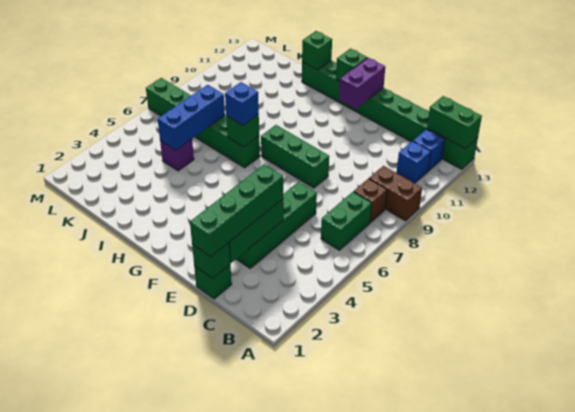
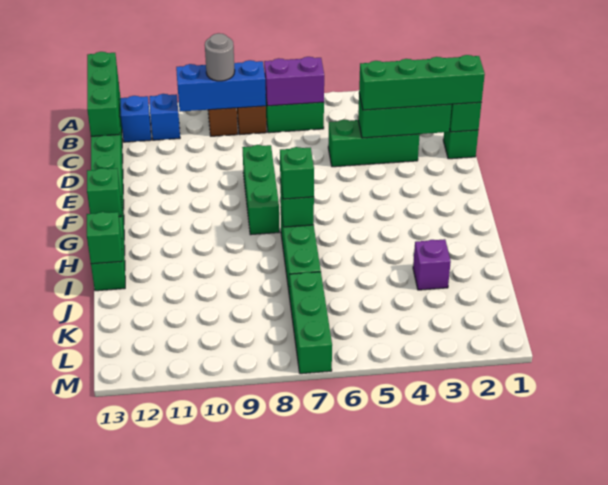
green 1x2 brick [427,96,482,149] -> green 1x3 brick [87,52,120,136]
none -> grey 1x1 round brick [205,33,235,81]
green 1x4 brick [237,182,317,268] -> green 1x3 brick [328,119,420,167]
purple 1x2 brick [339,58,385,109] -> purple 1x2 brick moved to [264,57,324,106]
blue 1x1 brick [225,82,259,125] -> green 1x1 brick [280,147,314,199]
purple 1x1 brick [160,139,194,171] -> purple 1x1 brick moved to [413,239,451,290]
blue 1x3 brick [158,85,225,150] -> blue 1x3 brick moved to [176,60,266,112]

